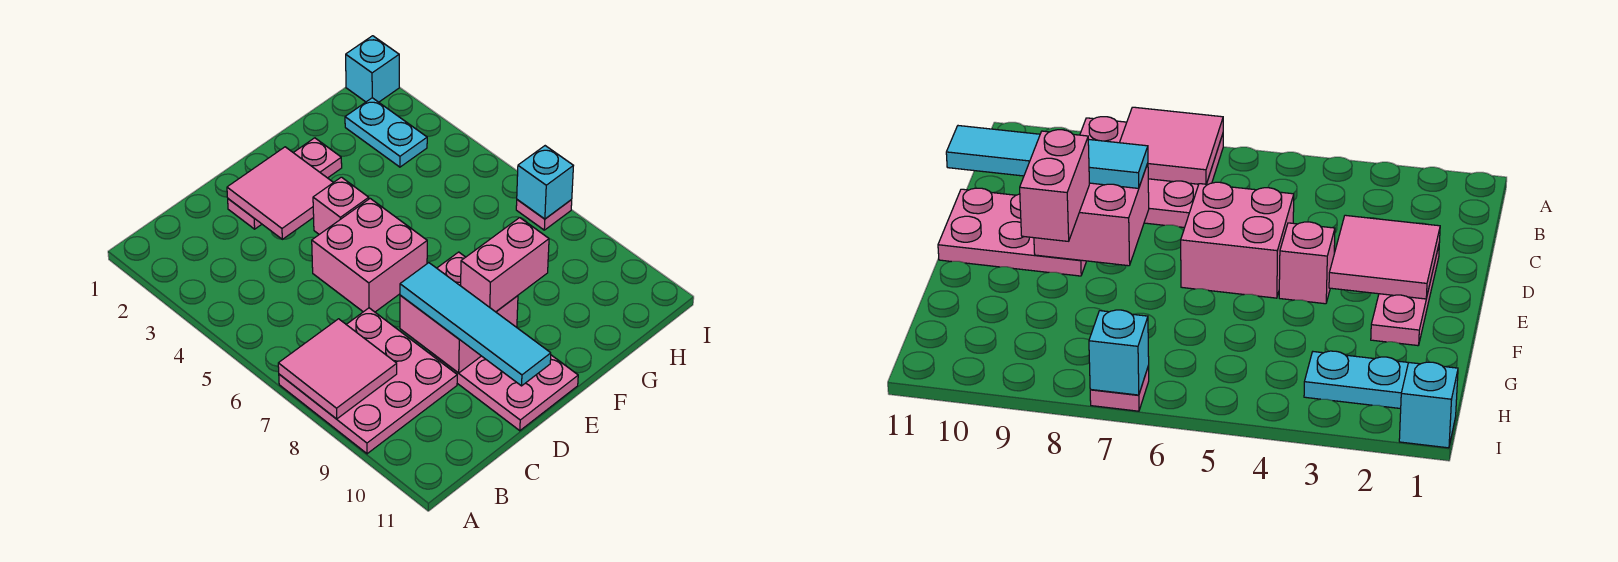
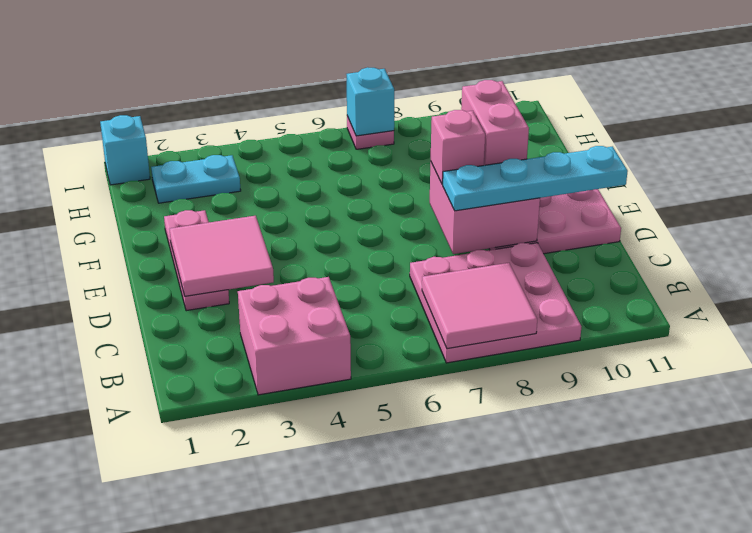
pink 2x2 brick [312,199,427,312] -> pink 2x2 brick moved to [238,277,351,395]
cyan 1x4 tile [400,263,551,386] -> cyan 1x4 plate [443,146,628,211]
pink 1x1 brick [313,177,369,234] -> pink 1x1 brick moved to [431,110,485,184]

